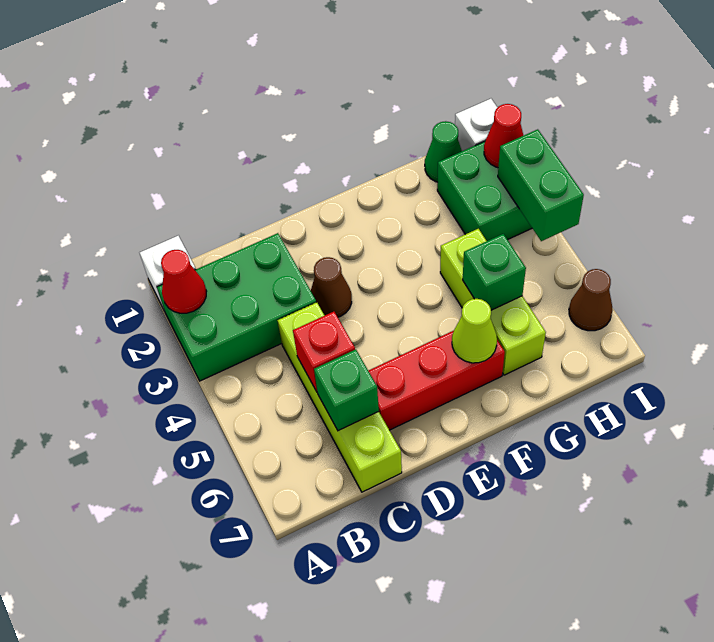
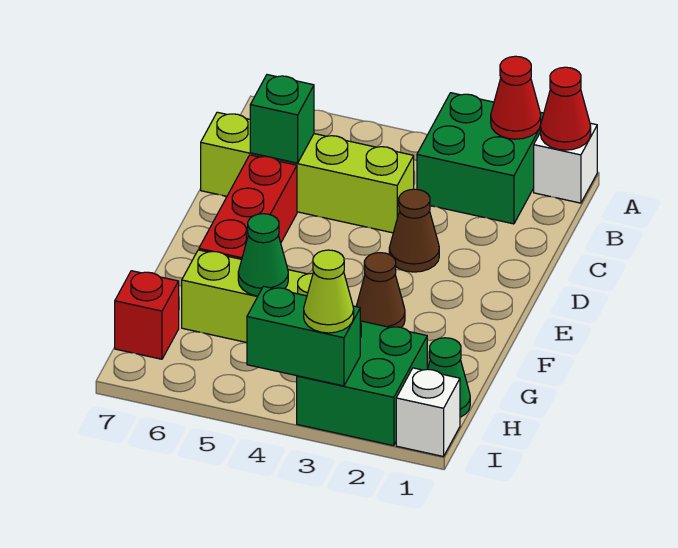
green 2x3 brick [157,233,316,381] -> green 2x2 brick [417,93,544,224]
red 1x1 brick [293,312,355,392] -> red 1x1 brick moved to [115,271,179,359]
lime 1x1 cone [452,299,497,363] -> lime 1x1 cone moved to [304,250,354,333]
green 1x1 brick [463,234,526,310] -> green 1x1 cone [238,214,288,296]
red 1x1 cone [484,104,524,168] -> red 1x1 cone moved to [540,67,591,150]
brown 1x1 cone [569,269,613,331] -> brown 1x1 cone moved to [356,253,405,327]

